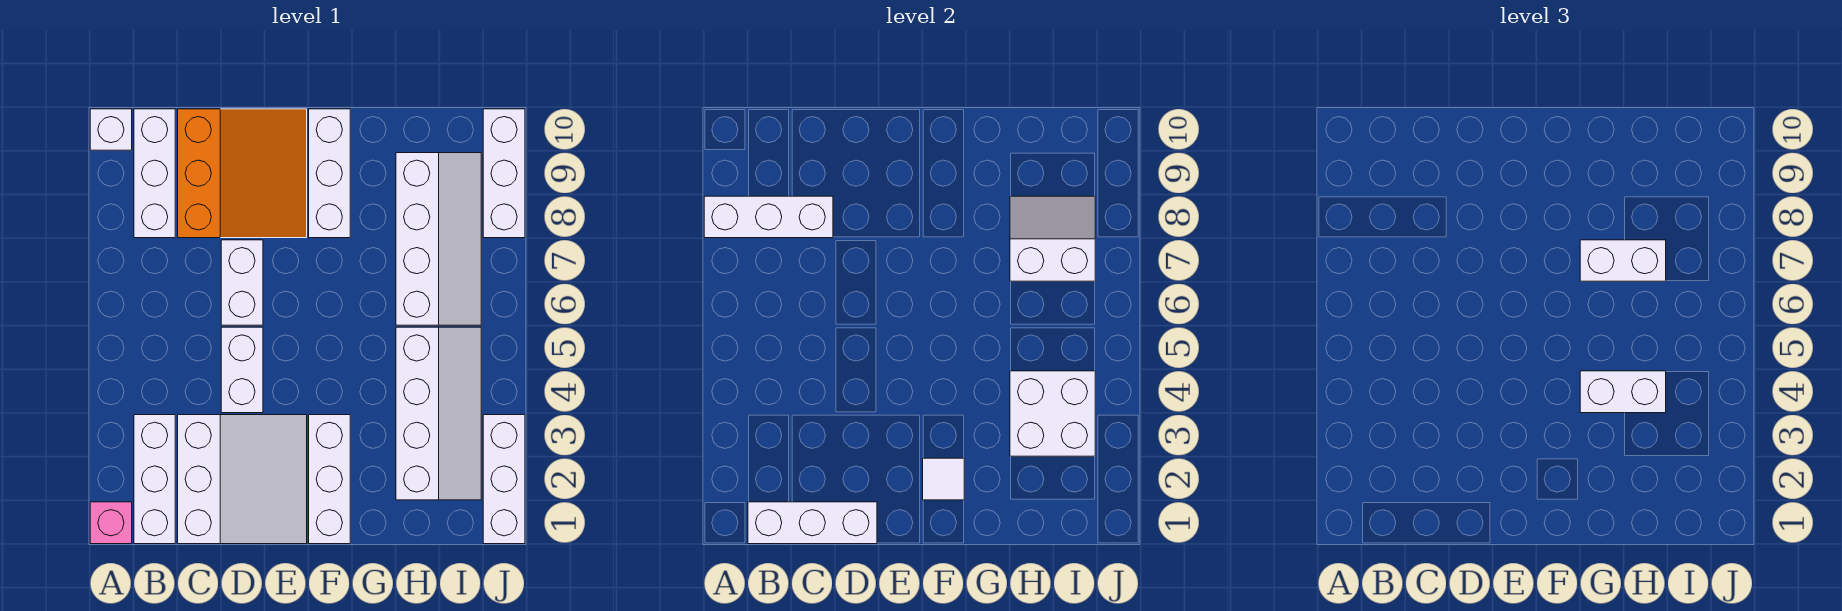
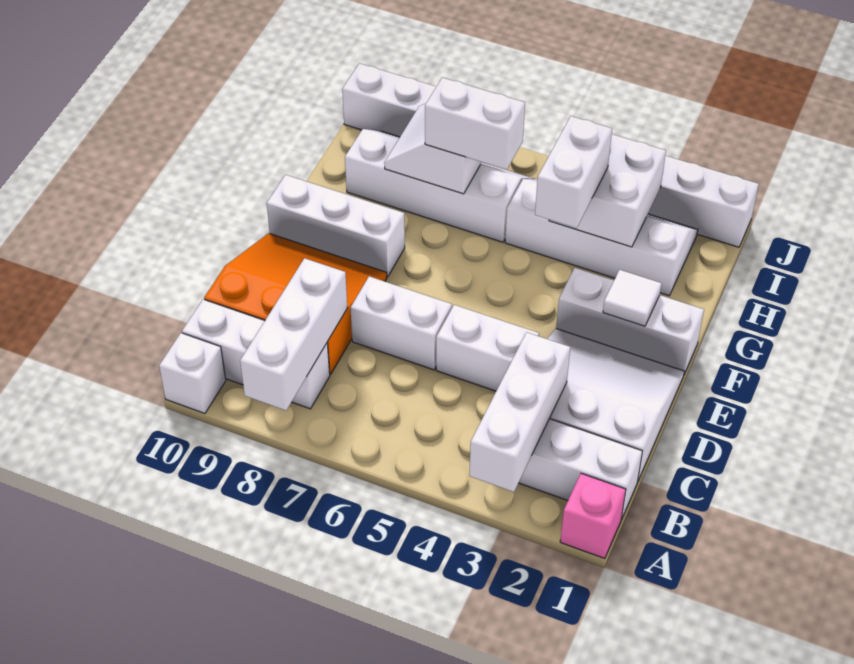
white 1x3 brick [748,502,877,544] -> white 1x3 brick moved to [469,332,570,492]
white 1x2 brick [1580,240,1666,281] -> white 1x2 brick turned to [425,78,525,170]

